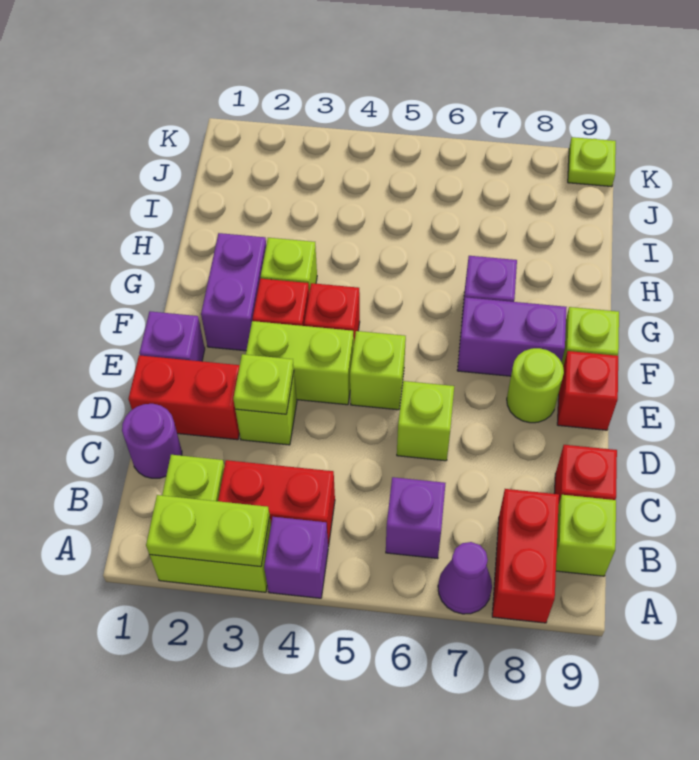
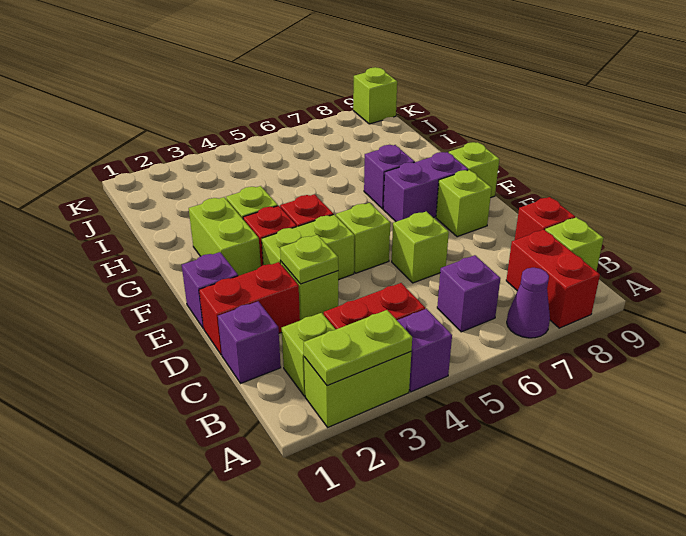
purple 1x1 round brick [122,404,182,478] -> purple 1x1 brick [218,301,281,383]
lime 1x1 round brick [507,348,564,423] -> lime 1x1 brick [436,170,492,237]
red 1x1 brick [557,351,618,430] -> none
purple 1x2 brick [201,233,266,351] -> lime 1x2 brick [189,197,261,276]
lime 1x1 plate [568,137,616,187] -> lime 1x1 brick [353,67,397,124]

